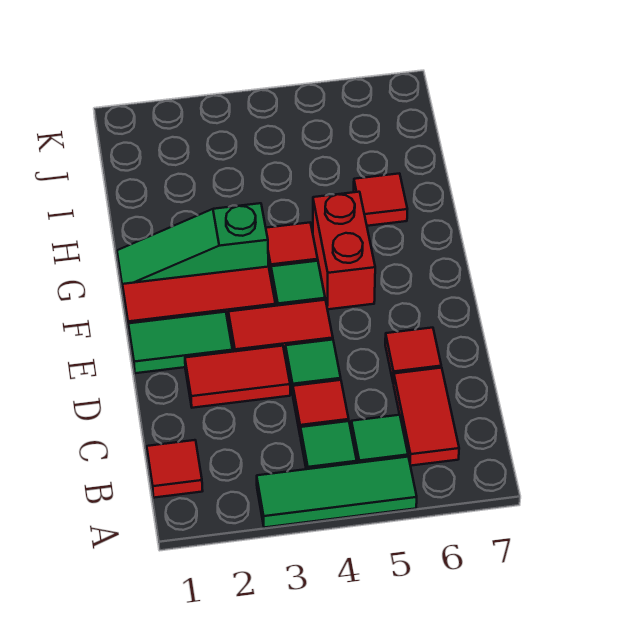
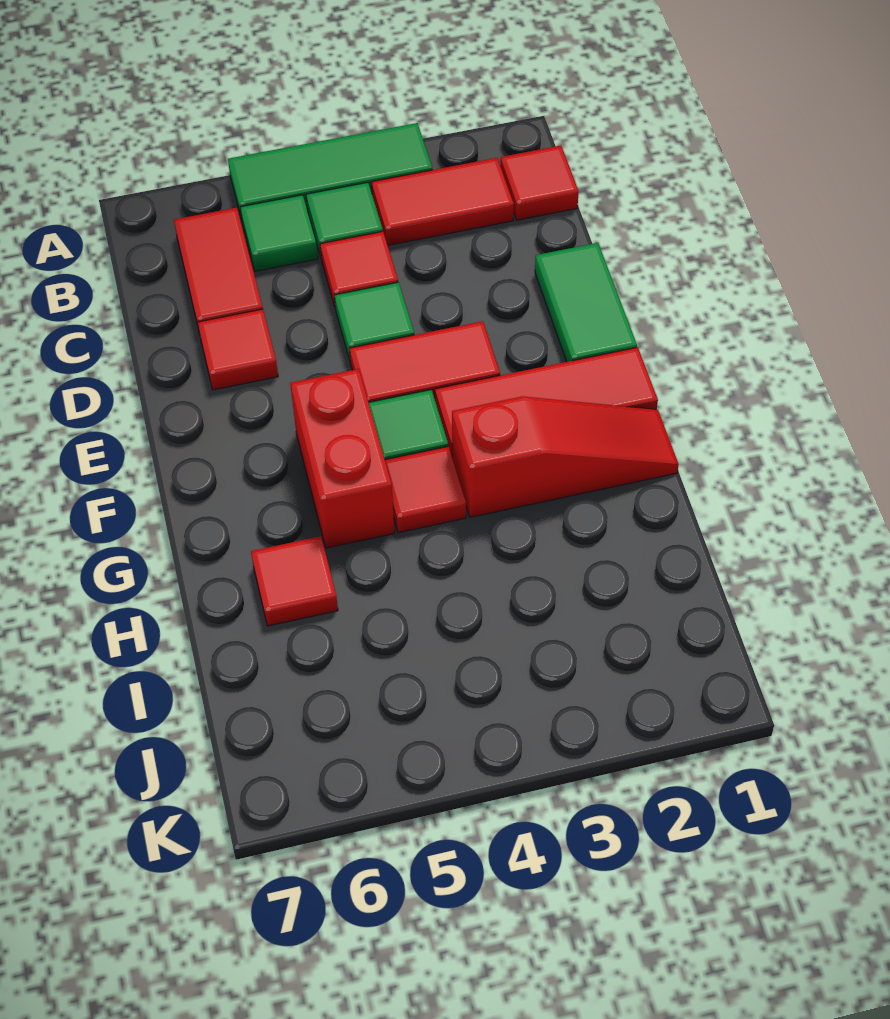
red 1x2 tile [185,346,290,408] -> red 1x2 tile moved to [372,158,514,245]
green 1x2 tile [128,312,233,373] -> green 1x2 tile turned to [535,243,637,362]
green 1x3 slope [117,203,268,290] -> red 1x3 slope [452,396,679,517]

